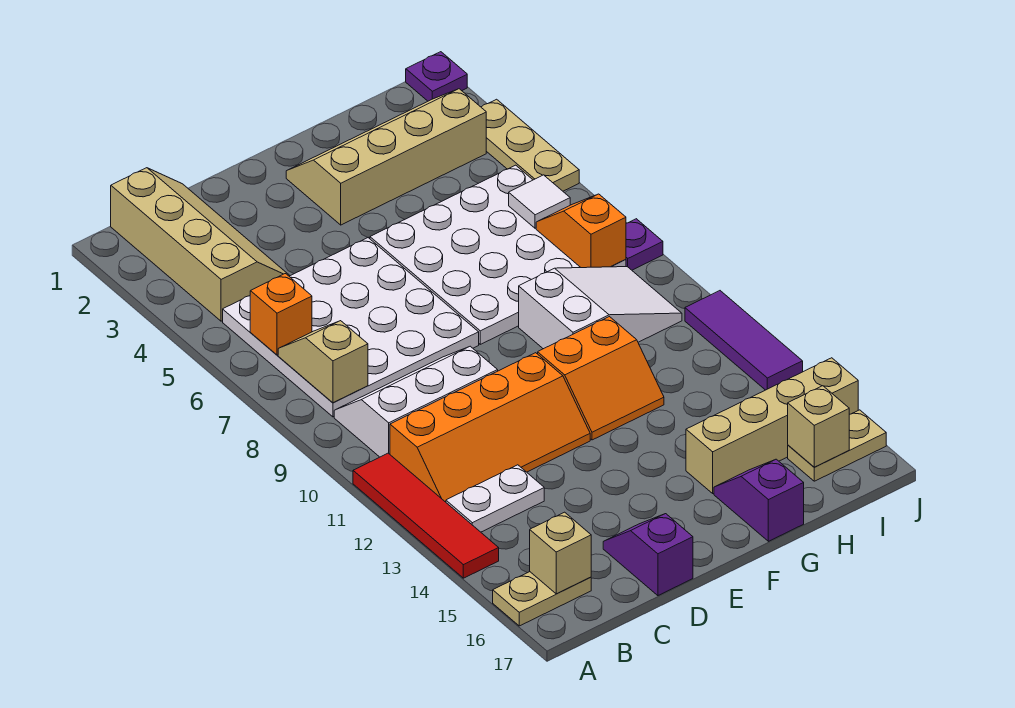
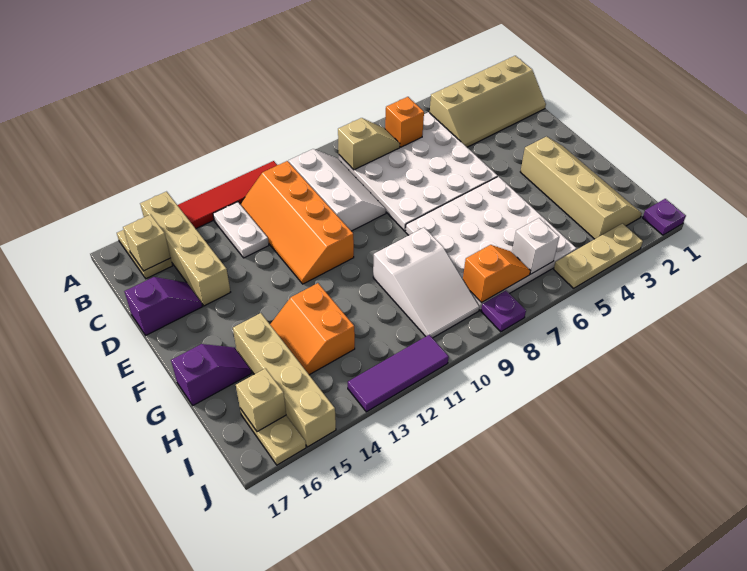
none -> tan 1x4 brick [140,192,230,306]
orange 2x2 slope [538,317,664,440] -> orange 2x2 slope moved to [270,283,355,375]
white 1x1 tile [509,175,570,228] -> white 1x1 brick [512,218,559,274]

